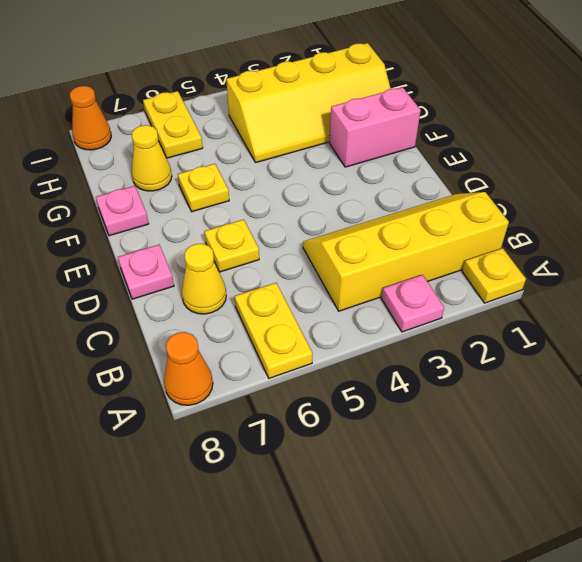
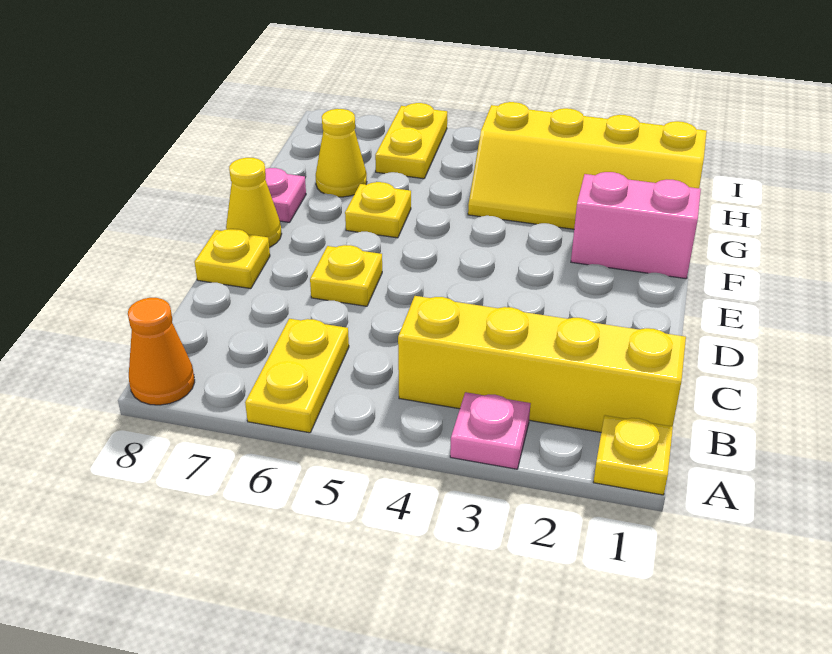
yellow 1x1 cone [182,244,226,314] -> yellow 1x1 cone moved to [226,158,282,247]
pink 1x1 plate [118,245,174,299] -> yellow 1x1 plate [195,229,270,289]
orange 1x1 cone [70,86,111,150] -> none

